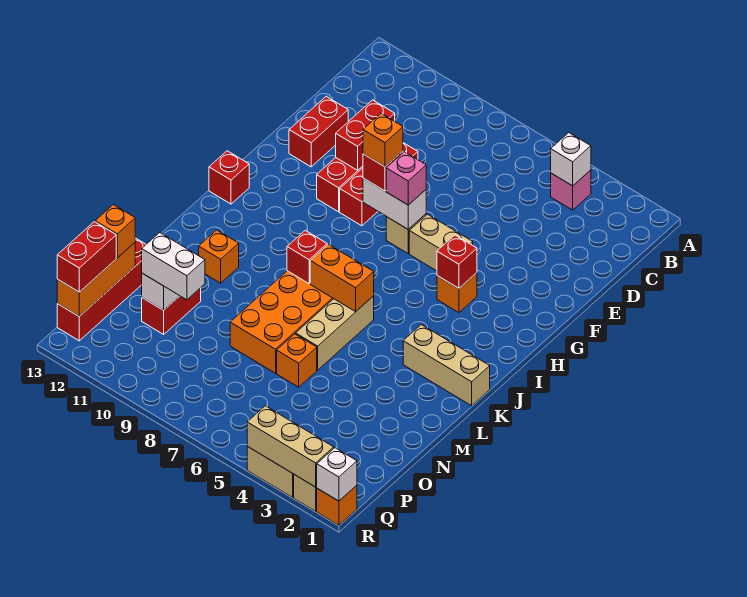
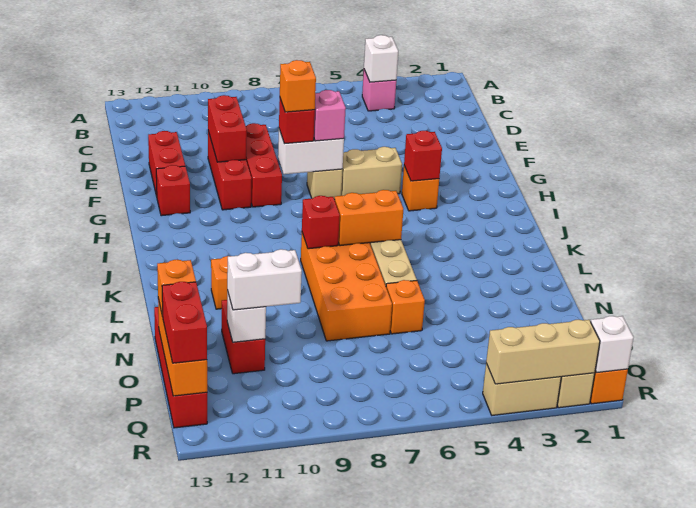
red 1x1 brick [209,151,249,204] -> red 1x1 brick moved to [156,165,190,216]
tan 1x3 brick [403,325,490,406] -> none

